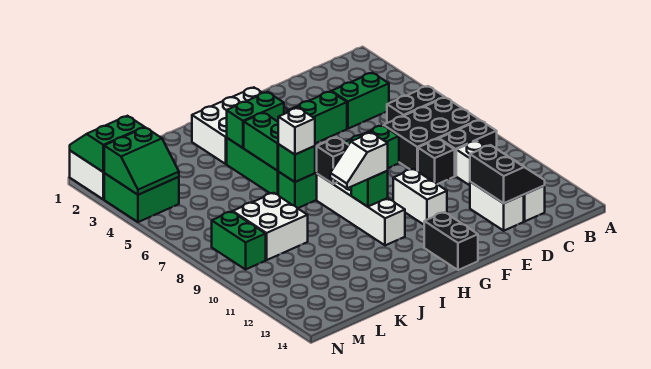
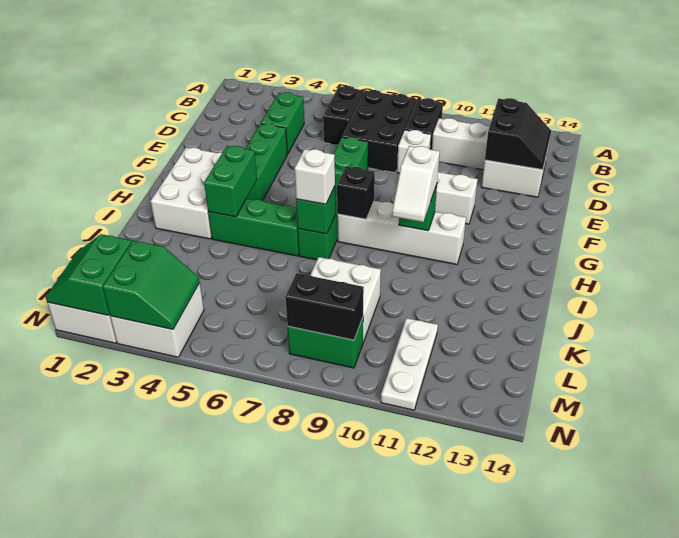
black 2x2 slope [470,145,545,203] -> black 2x2 slope turned to [485,98,551,170]
black 1x1 brick [418,139,455,184] -> white 1x1 brick [397,130,431,173]
black 1x2 brick [424,212,478,270] -> black 1x2 brick moved to [285,273,364,340]
green 1x2 brick [244,113,278,171] -> none
none -> white 1x3 plate [381,318,438,410]
green 2x2 brick [104,173,179,222] -> white 2x2 brick [110,283,204,357]

